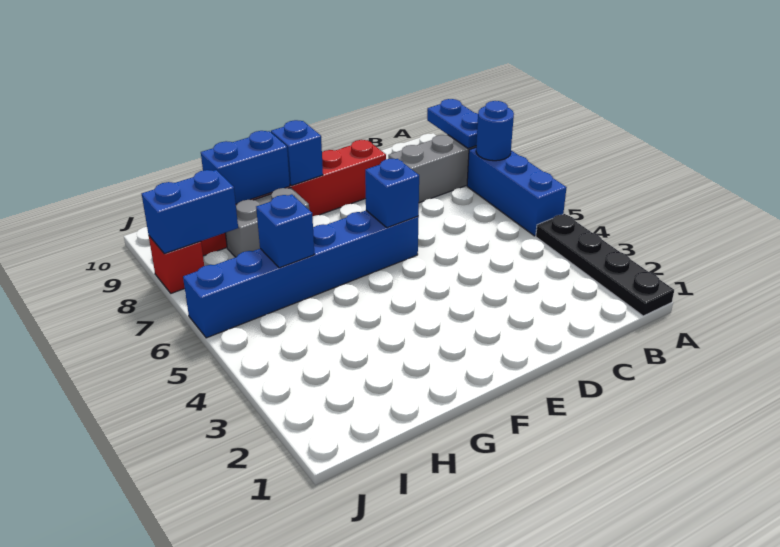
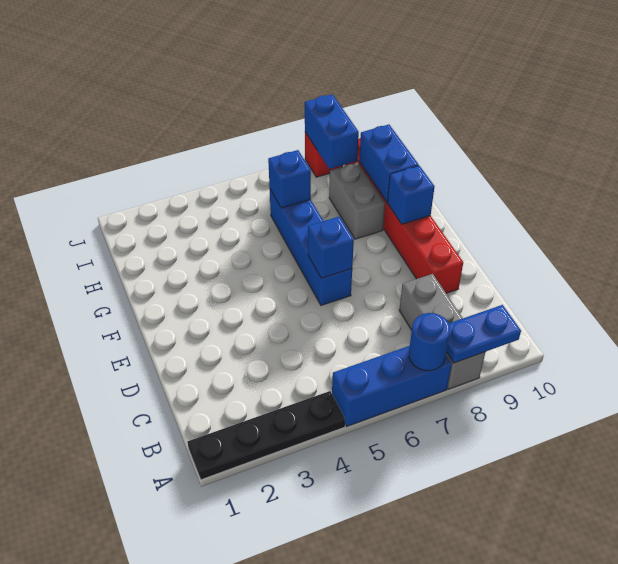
blue 1x6 brick [183,211,419,338] -> blue 1x4 brick [270,190,352,305]

